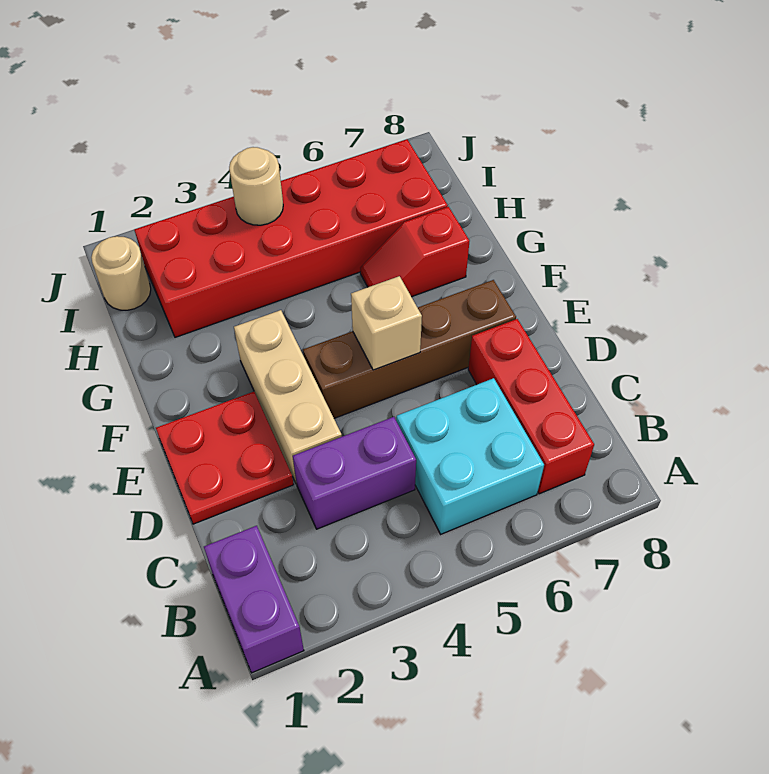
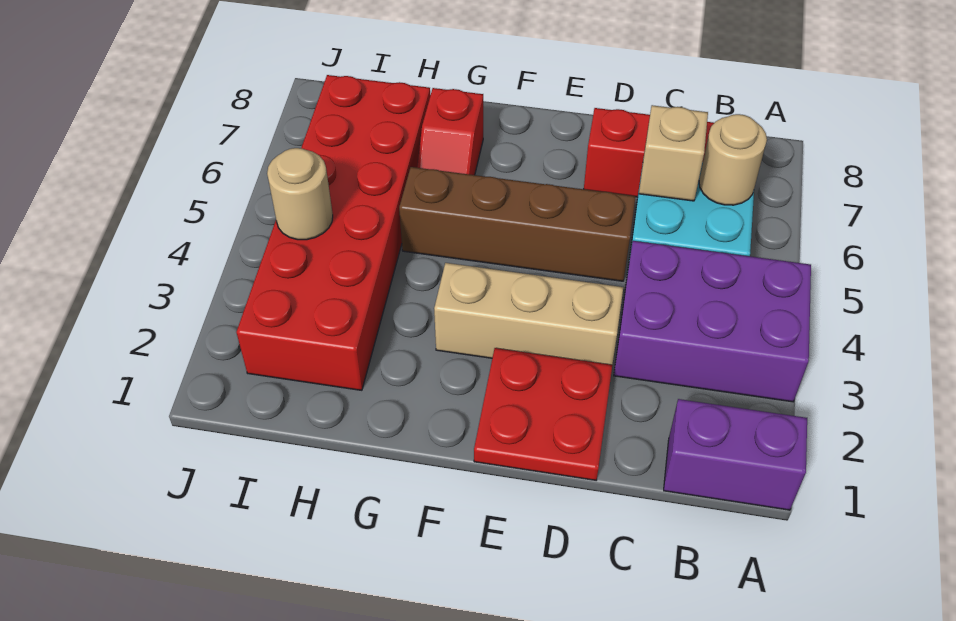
purple 1x2 brick [293,417,416,529] -> purple 2x3 brick [614,241,811,402]
brown 1x4 brick [303,280,516,418] -> brown 1x4 brick turned to [399,167,636,281]
tan 1x1 brick [351,276,422,370] -> tan 1x1 brick moved to [639,105,708,201]
tan 1x1 round brick [91,236,151,310] -> tan 1x1 round brick moved to [699,114,767,205]

